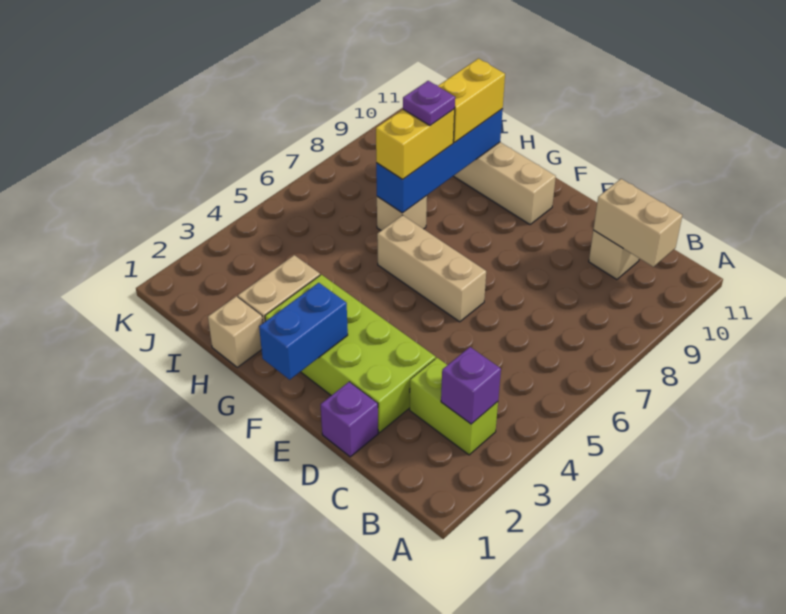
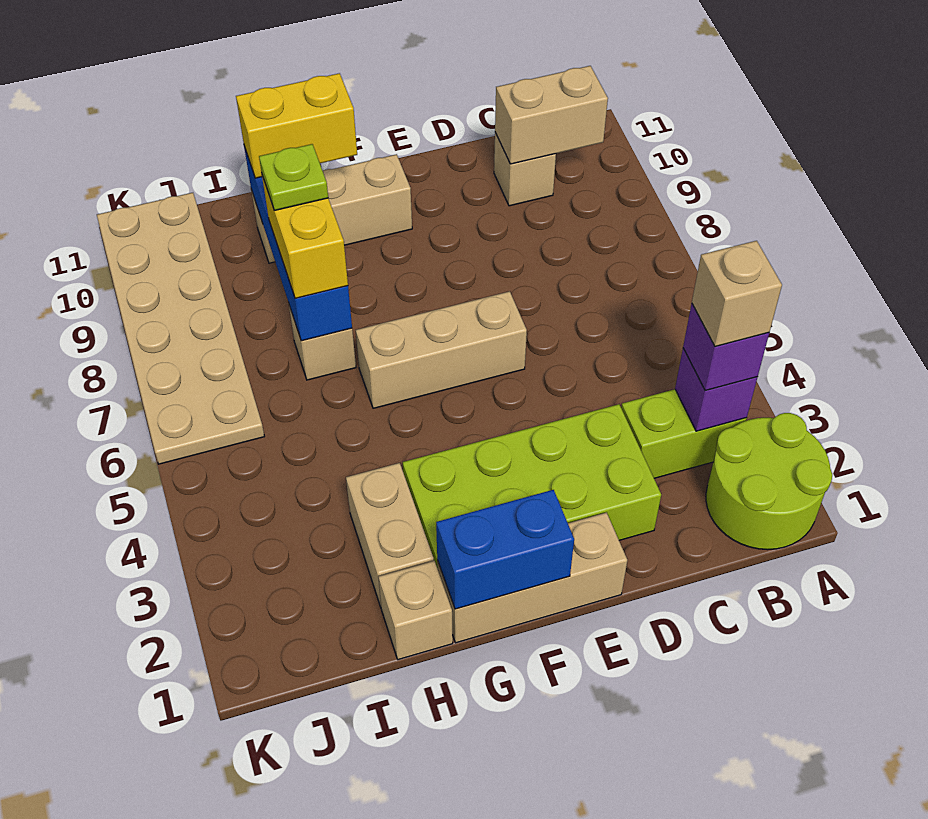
none -> lime 2x2 round brick [706,413,832,550]
none -> tan 1x1 brick [692,241,782,347]
purple 1x1 brick [321,382,378,457] -> purple 1x1 brick moved to [683,304,769,391]
none -> tan 1x3 brick [437,513,627,643]
blue 1x2 brick [259,283,348,380] -> blue 1x2 brick turned to [436,490,574,609]
purple 1x1 plate [403,81,455,126] -> lime 1x1 plate [259,144,328,210]
yellow 1x2 brick [438,59,505,142] -> yellow 1x2 brick turned to [236,73,357,178]
none -> tan 2x6 plate [97,193,264,464]

